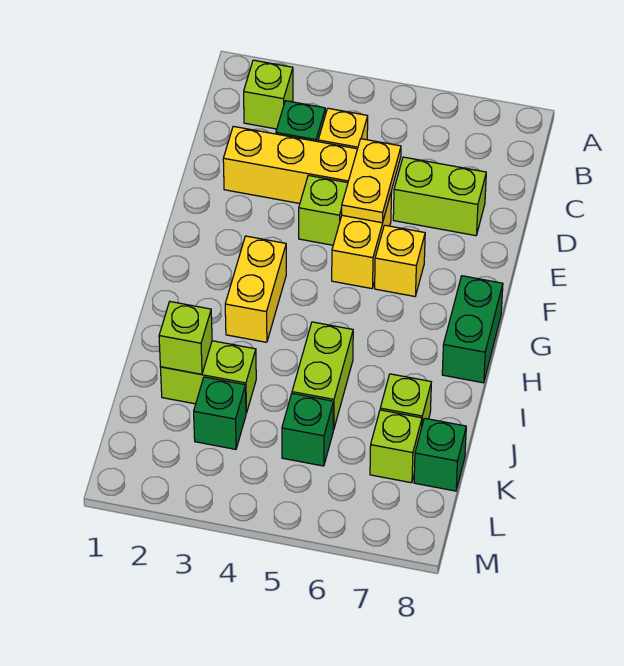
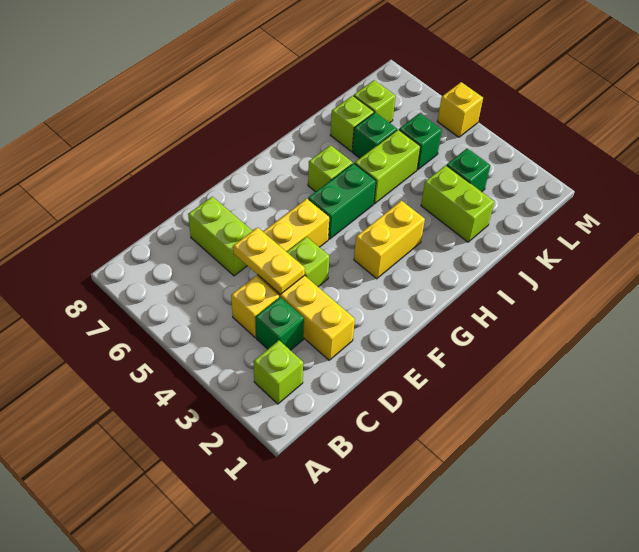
yellow 1x2 plate [342,139,401,223] -> yellow 1x2 plate turned to [233,227,305,294]
yellow 1x1 brick [375,225,425,296] -> yellow 1x1 brick moved to [437,82,483,137]
green 1x2 brick [442,276,503,383] -> green 1x2 brick moved to [308,163,376,239]
lime 1x1 brick [159,302,212,374] -> lime 1x1 brick moved to [308,145,353,192]
green 1x1 brick [414,418,466,491] -> green 1x1 brick moved to [352,112,397,158]

